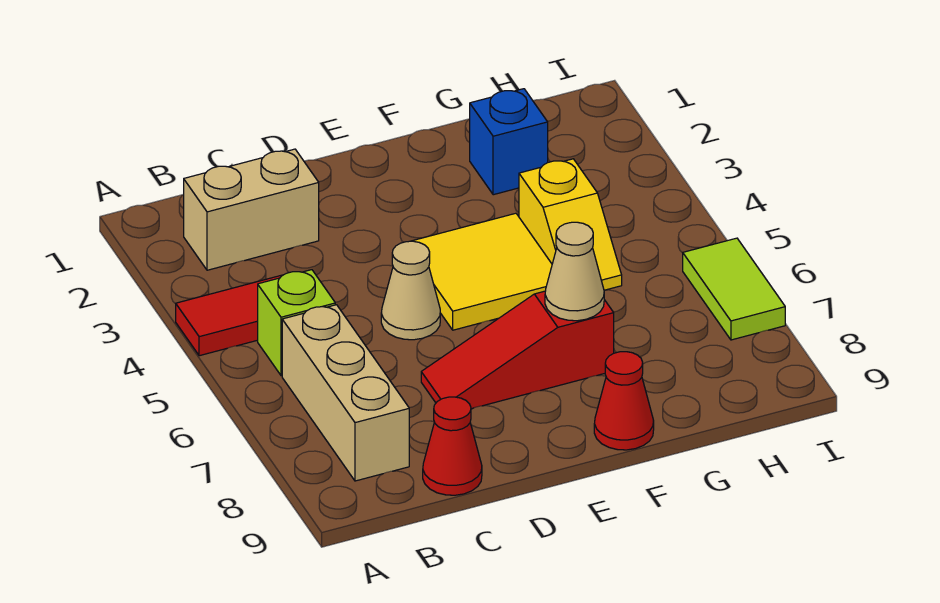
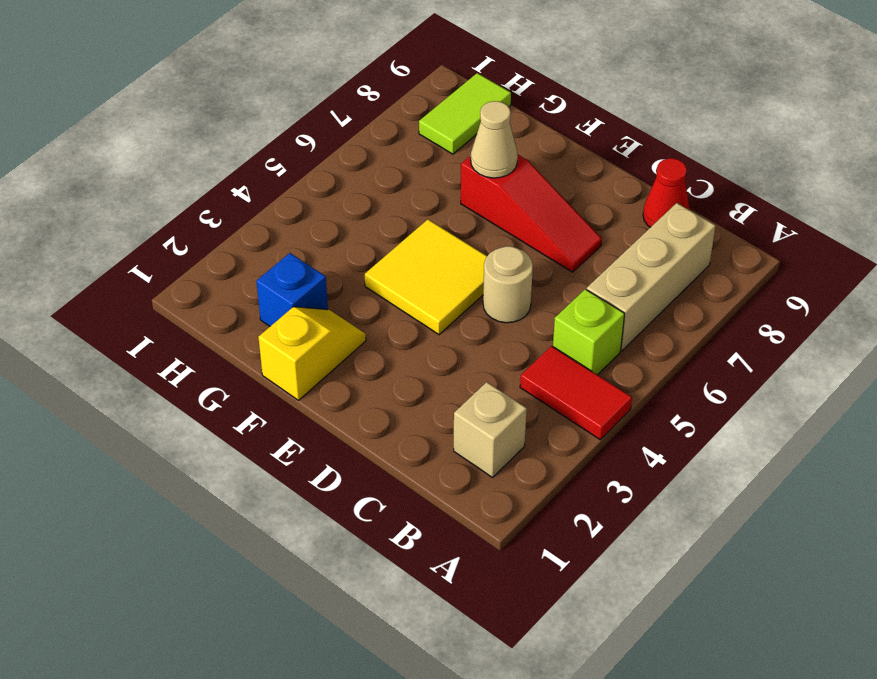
tan 1x2 brick [184,149,319,270] -> tan 1x1 brick [454,382,527,477]
tan 1x1 cone [381,241,440,340] -> tan 1x1 round brick [483,246,533,323]
red 1x1 cone [594,352,654,450] -> none
yellow 1x2 slope [519,159,622,290] -> yellow 1x2 slope moved to [258,307,366,400]
lime 1x2 tile [683,238,785,340] -> lime 1x2 tile moved to [419,73,511,154]

